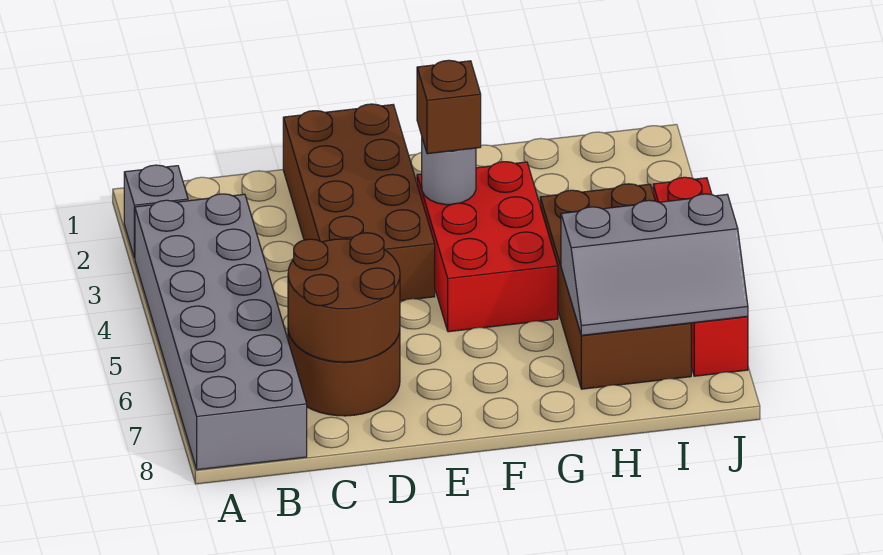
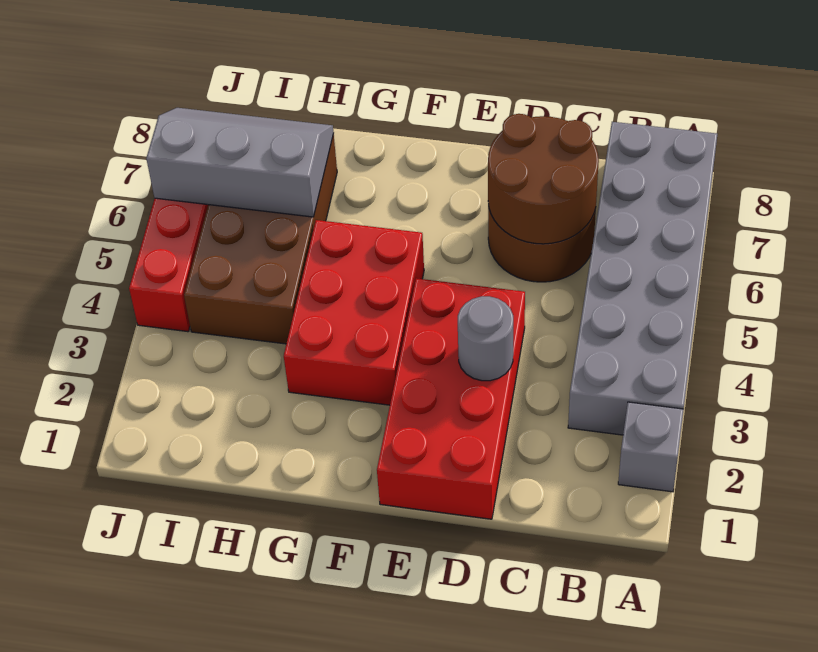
brown 2x4 brick [283,104,435,301] -> red 2x4 brick [377,278,525,519]
grey 1x1 round brick [422,139,476,205] -> grey 1x1 round brick moved to [458,296,513,381]
brown 1x1 brick [417,60,481,154] -> none

